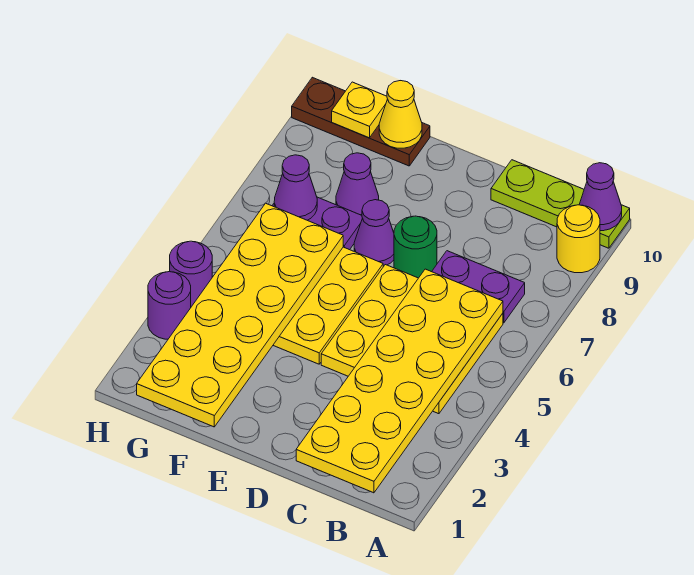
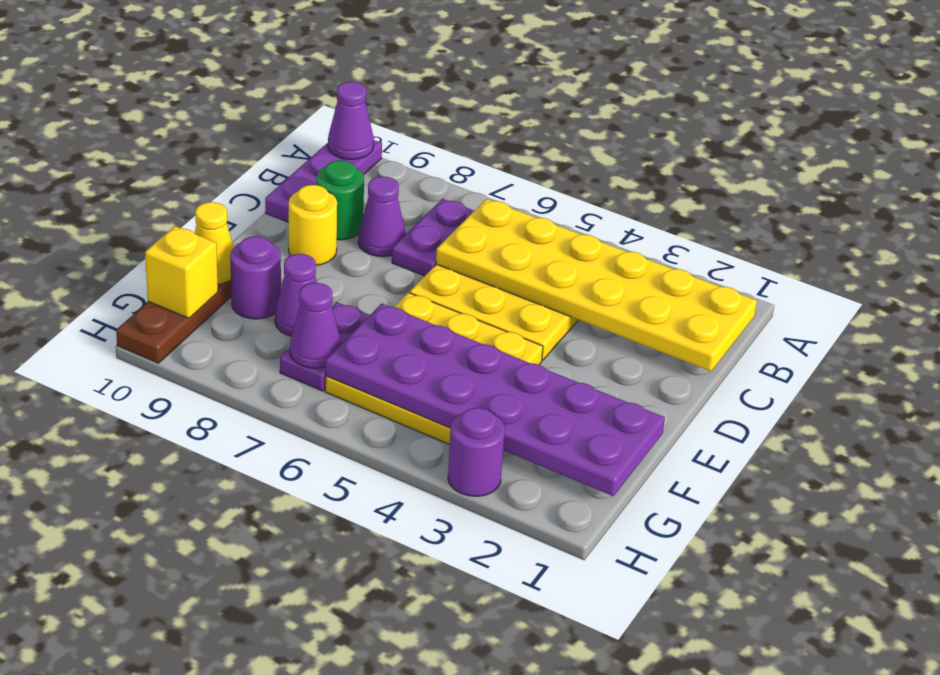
yellow 1x1 round brick [557,205,600,273] -> yellow 1x1 round brick moved to [289,185,337,265]
lime 1x3 plate [491,160,630,248] -> purple 1x3 plate [265,140,382,222]
green 1x1 round brick [394,216,437,278] -> green 1x1 round brick moved to [316,160,364,240]
purple 1x1 cone [354,200,394,266] -> purple 1x1 cone moved to [358,177,406,257]
yellow 2x6 plate [137,203,343,427] -> purple 2x6 plate [326,304,665,496]
yellow 1x1 plate [332,82,387,138] -> yellow 1x1 brick [145,226,218,318]
purple 1x1 round brick [170,241,212,307] -> purple 1x1 round brick moved to [230,236,281,319]

